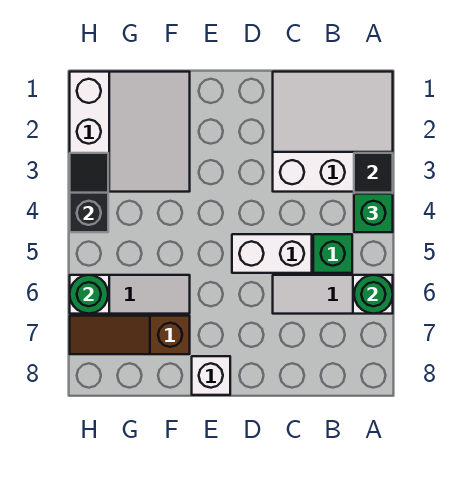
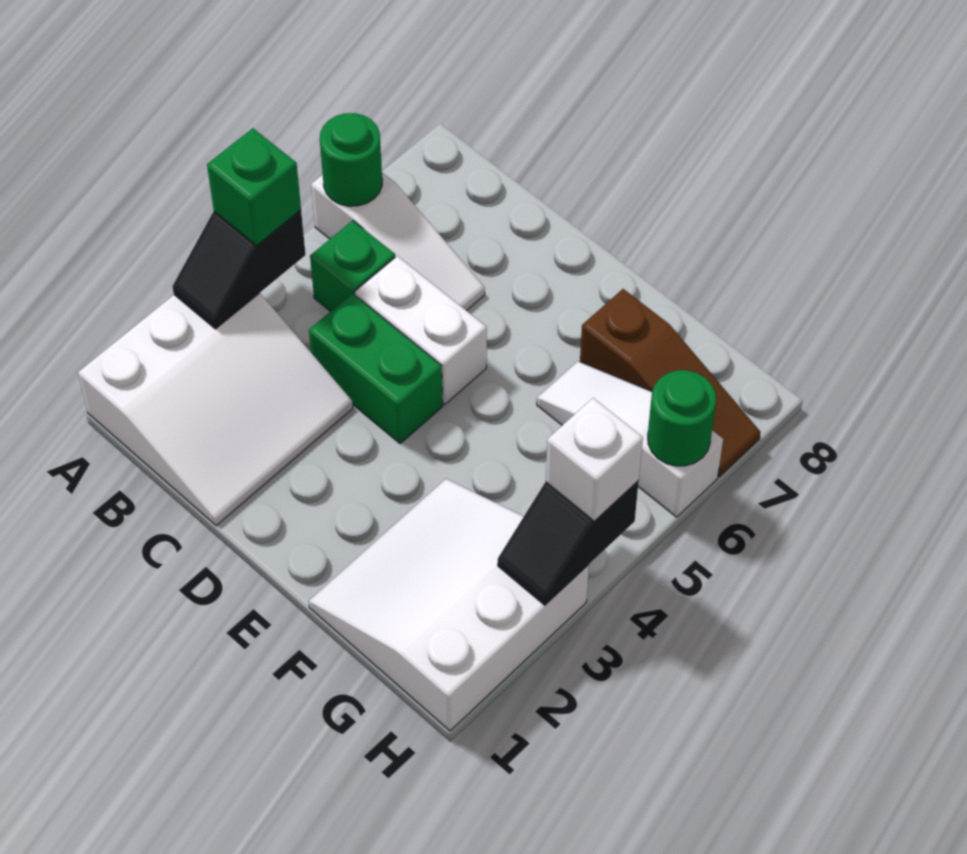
white 3x3 slope [273,72,393,192] -> white 3x3 slope turned to [78,293,353,526]
none -> green 1x2 brick [309,293,443,444]
white 1x1 brick [192,356,230,395] -> white 1x1 brick moved to [546,398,643,521]

